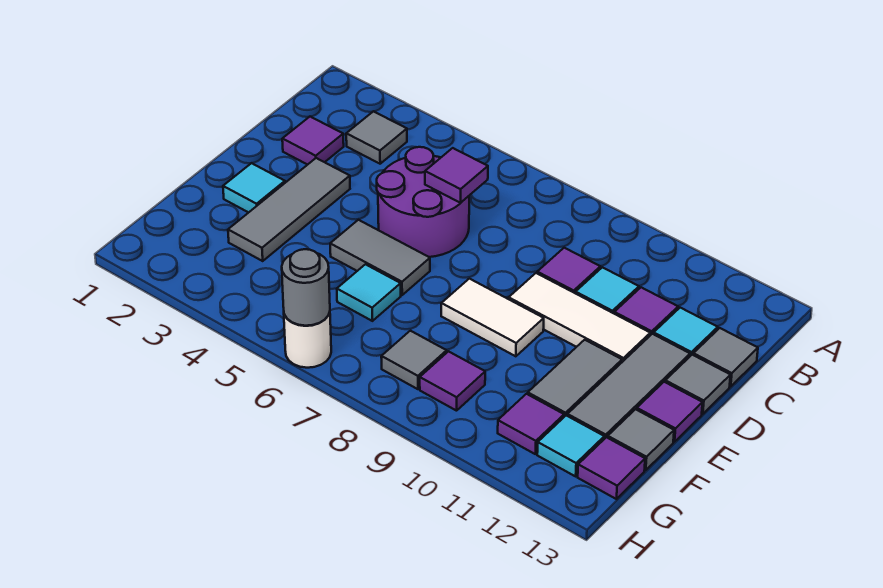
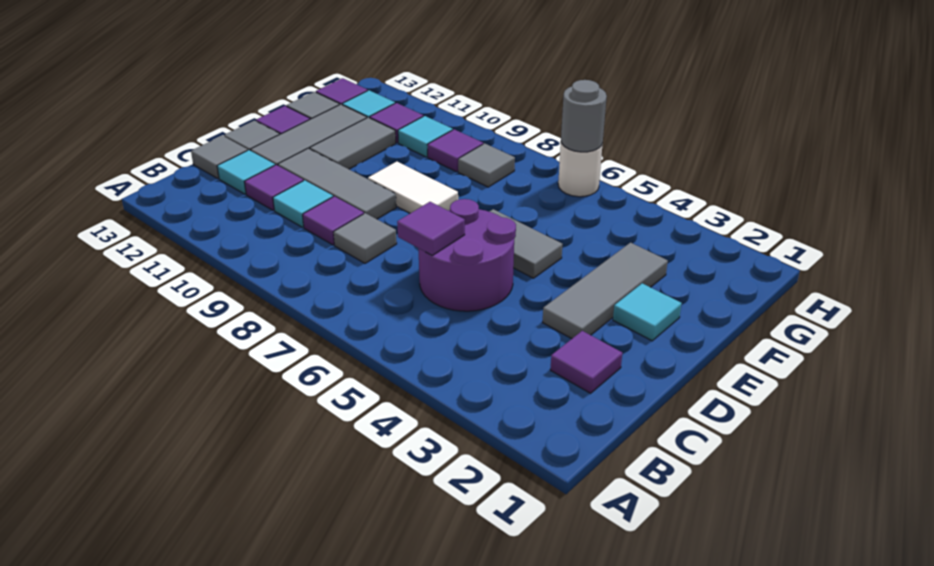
grey 1x1 tile [346,111,407,164] -> grey 1x1 tile moved to [334,213,397,263]
white 1x3 tile [509,273,650,362] -> grey 1x3 tile [278,148,396,219]
cyan 1x1 tile [337,264,401,321] -> cyan 1x1 tile moved to [398,116,453,157]

